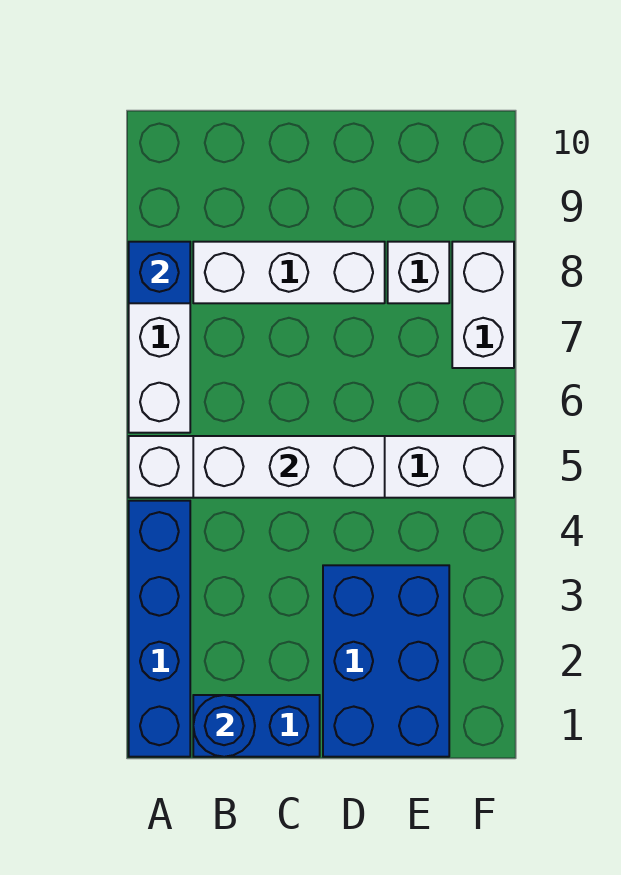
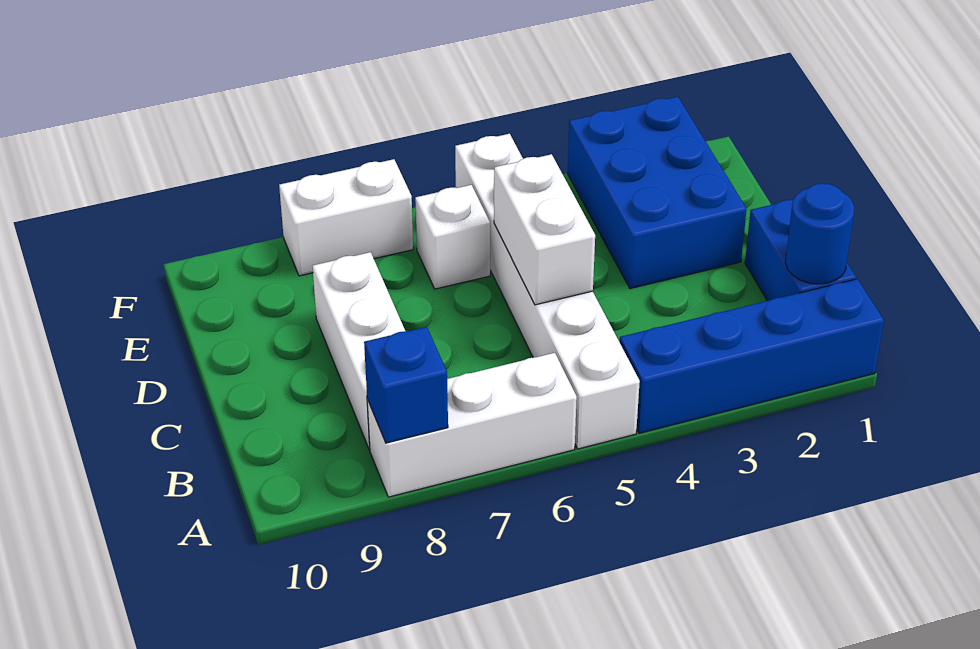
white 1x3 brick [193,436,385,498] -> white 1x2 brick [494,154,595,305]
blue 2x3 brick [323,565,449,757] -> blue 2x3 brick turned to [568,97,747,289]
white 1x1 brick [388,242,449,303] -> white 1x1 brick moved to [415,185,490,289]

